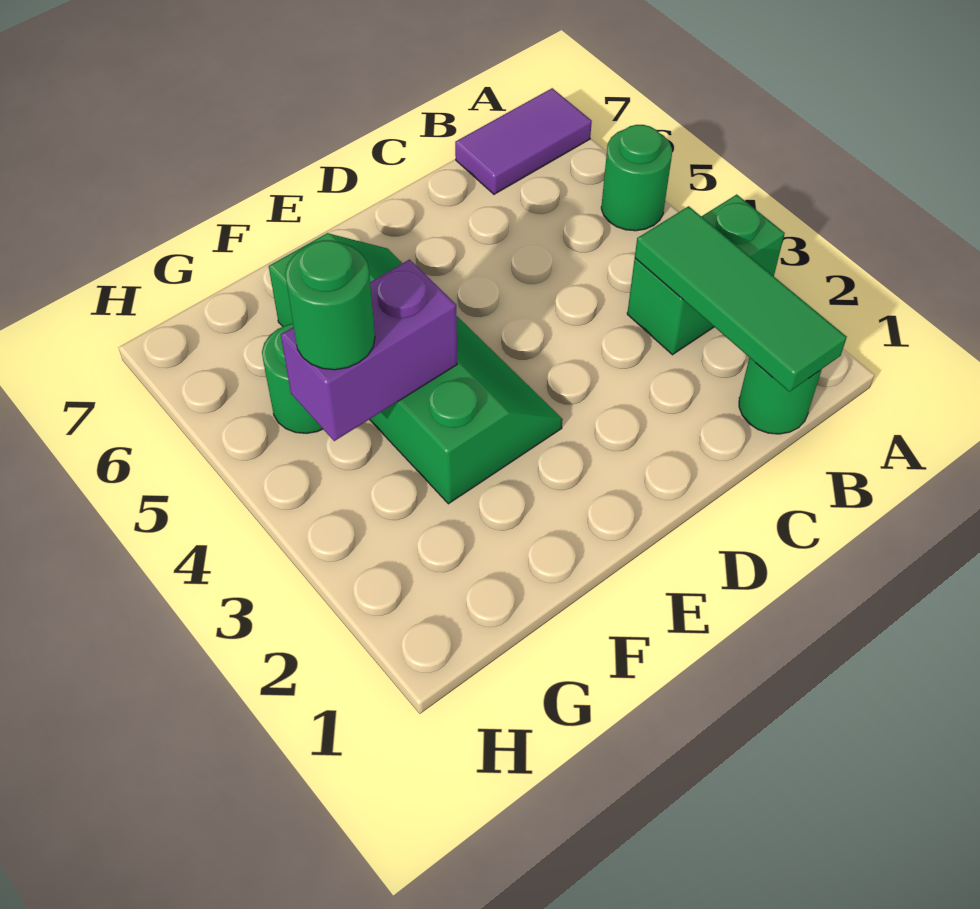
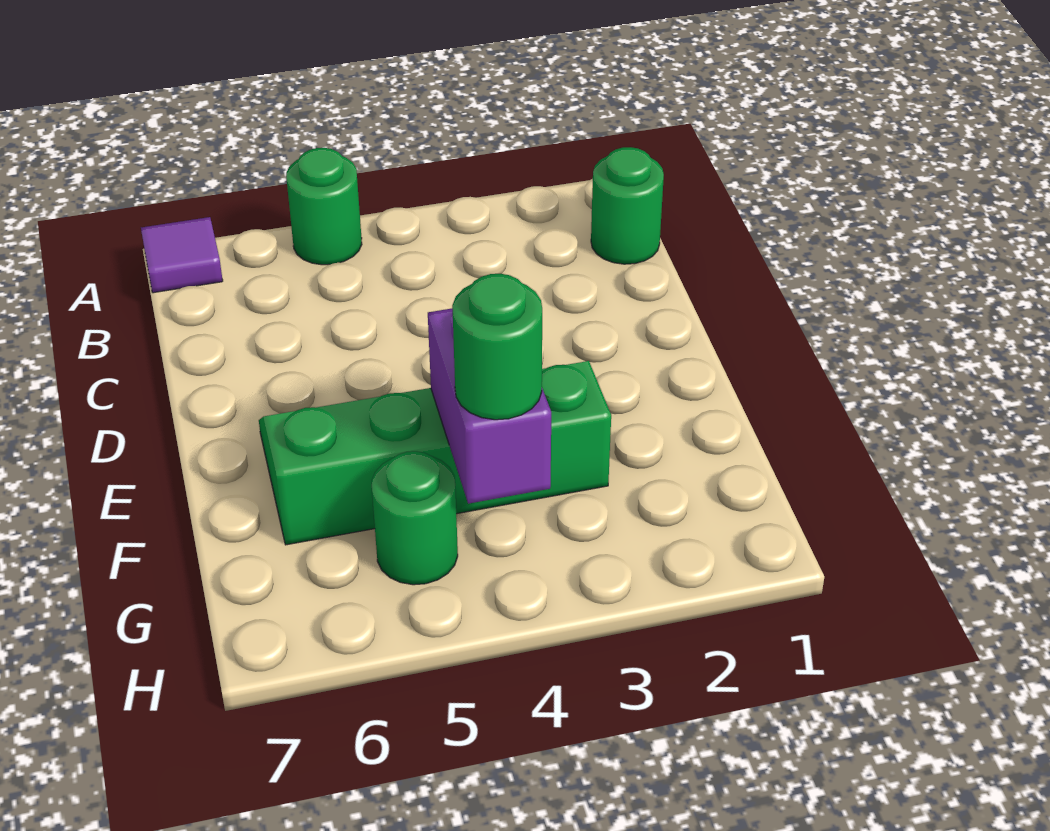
green 1x2 brick [627,194,785,355] -> none
purple 1x2 tile [455,88,592,194] -> purple 1x1 tile [141,217,223,293]
green 1x3 tile [635,206,847,392] -> none

